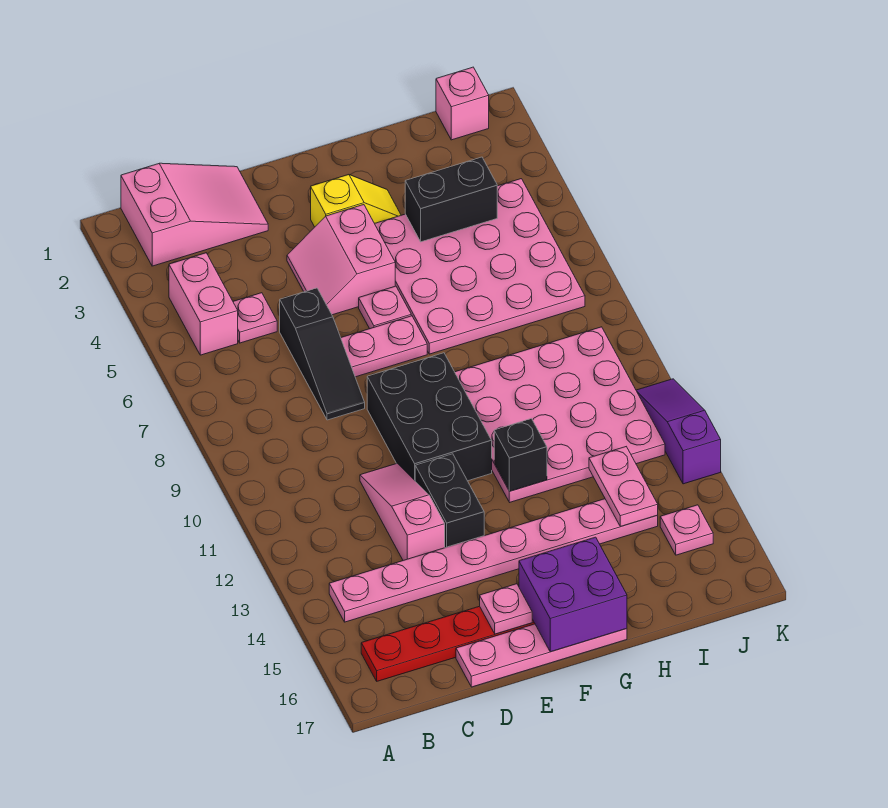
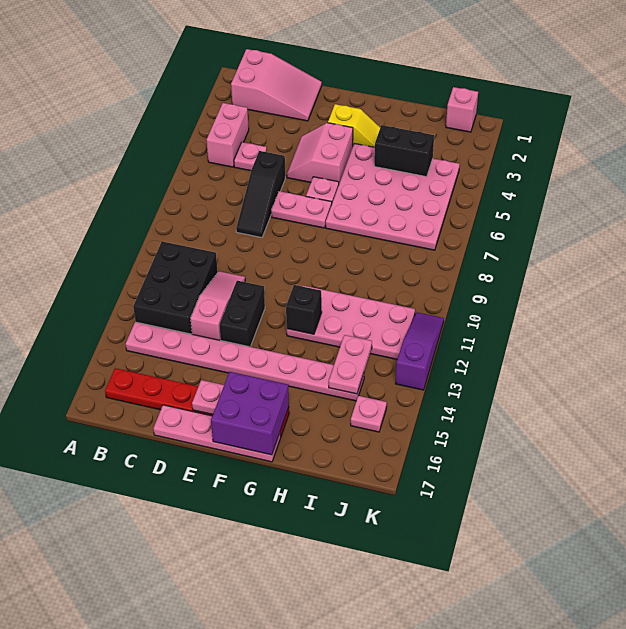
black 2x3 brick [367,353,492,481] -> black 2x3 brick moved to [133,241,218,334]
pink 4x4 plate [455,327,665,502] -> pink 2x4 plate [287,286,415,359]

